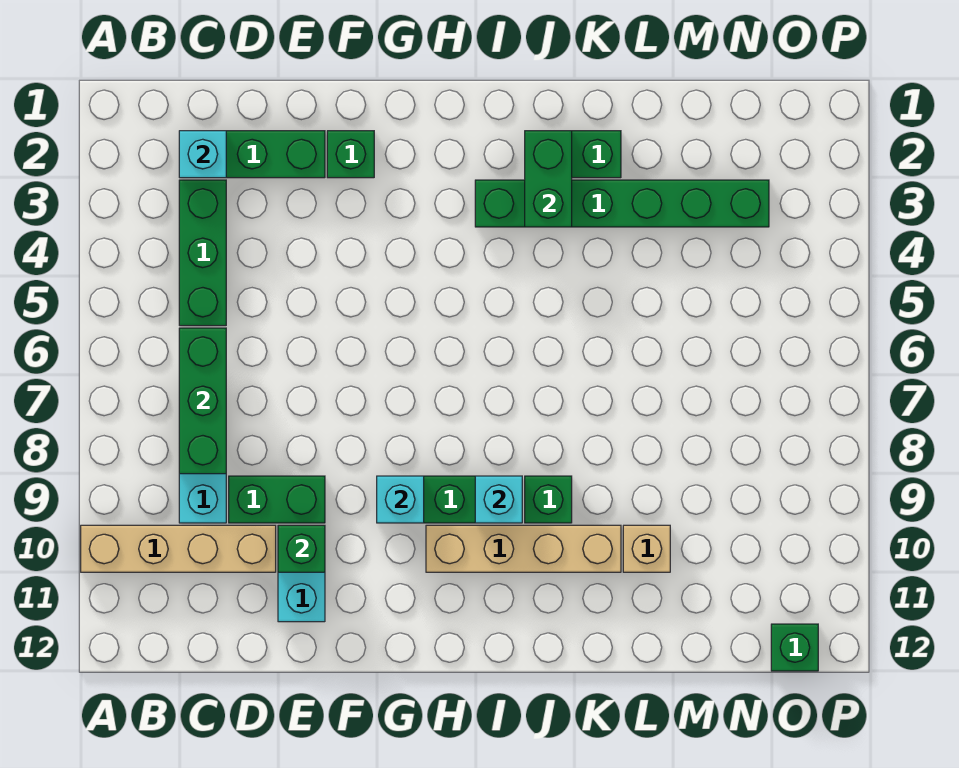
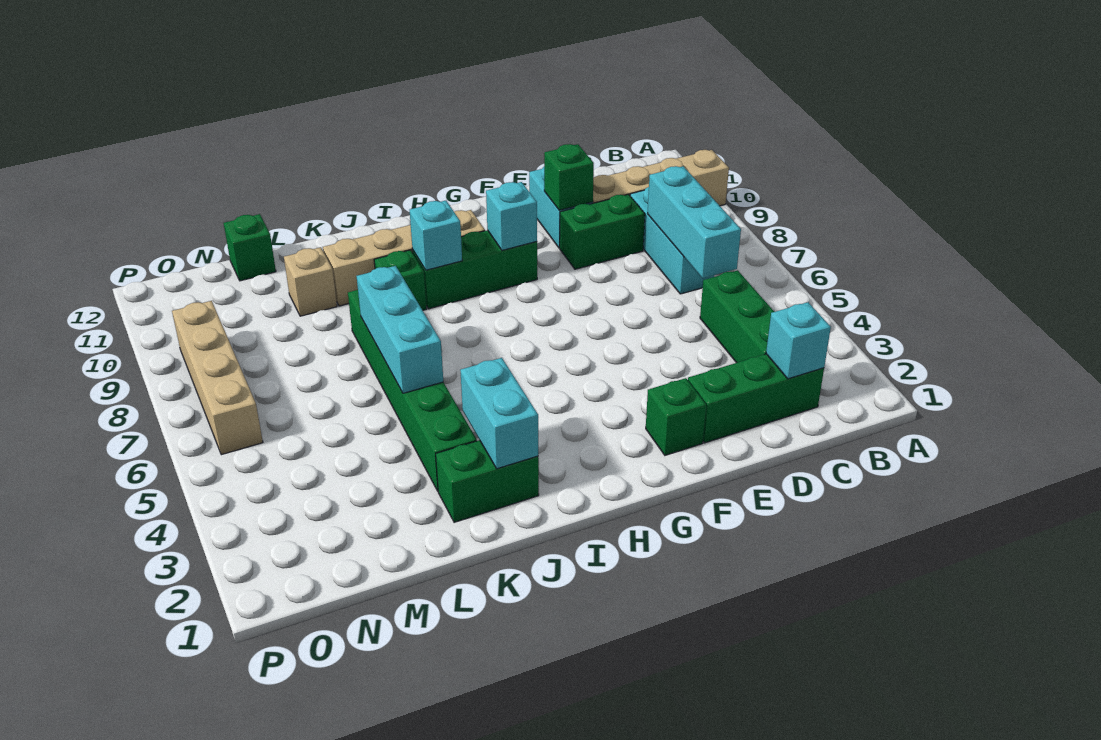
green 1x3 brick [179,328,226,474] -> cyan 1x3 brick [648,166,741,278]
green 1x6 brick [475,180,769,227] -> green 1x6 brick turned to [348,290,477,491]
green 1x2 brick [525,131,572,227] -> cyan 1x2 brick [460,358,538,469]
none -> cyan 1x3 brick [357,266,443,393]
none -> tan 1x4 brick [172,301,263,455]
green 1x1 brick [771,624,818,671] -> green 1x1 brick moved to [224,214,276,281]

